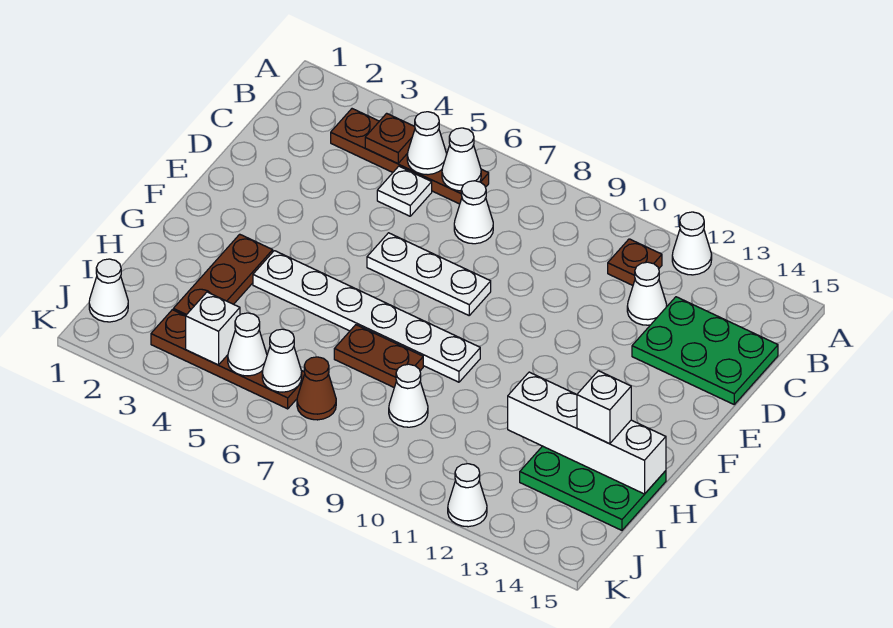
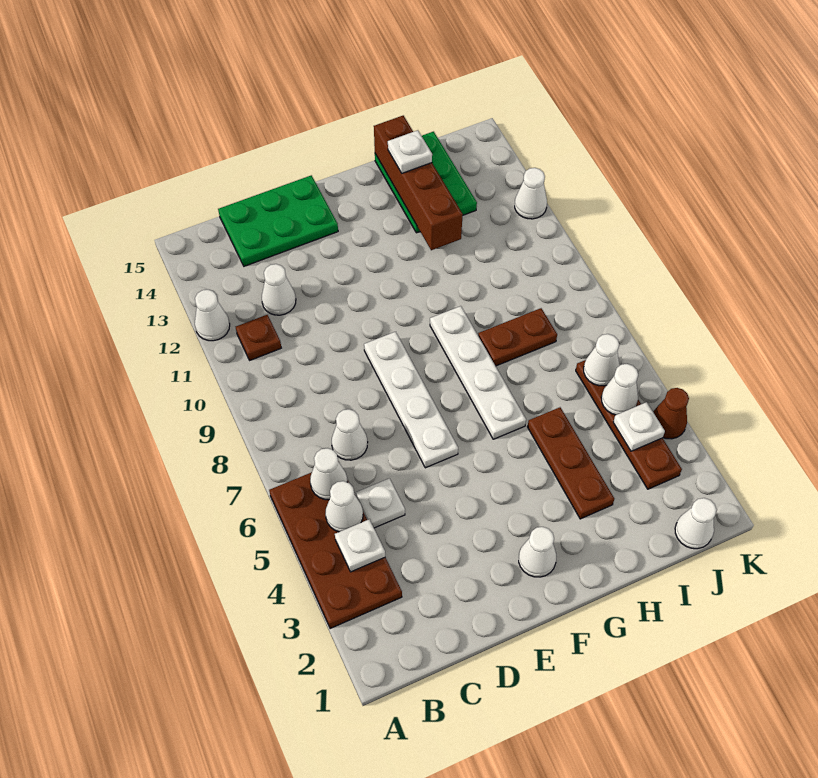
brown 1x4 plate [331,109,489,204] -> brown 2x4 plate [269,461,402,629]
brown 1x1 plate [365,113,415,164] -> white 1x1 plate [335,519,385,572]
green 2x3 plate [632,297,778,404] -> green 2x3 plate turned to [218,175,338,266]
white 1x3 plate [367,233,491,315] -> white 1x4 plate [364,332,458,468]
brown 1x3 plate [173,234,273,316] -> brown 1x3 plate turned to [528,407,614,519]
white 1x6 plate [253,251,480,382] -> white 1x4 plate [430,306,526,439]
brown 1x2 plate [334,325,423,387] -> brown 1x2 plate turned to [478,308,557,366]
white 1x4 brick [508,372,666,494] -> brown 1x4 brick [374,116,463,250]
white 1x1 brick [577,371,631,444] -> white 1x1 plate [388,130,432,173]
white 1x1 cone [389,364,428,427] -> white 1x1 cone moved to [519,527,556,577]
white 1x1 brick [186,292,240,365] -> white 1x1 plate [613,402,665,451]
brown 1x1 cone [297,357,336,420] -> brown 1x1 cone moved to [653,388,689,439]

